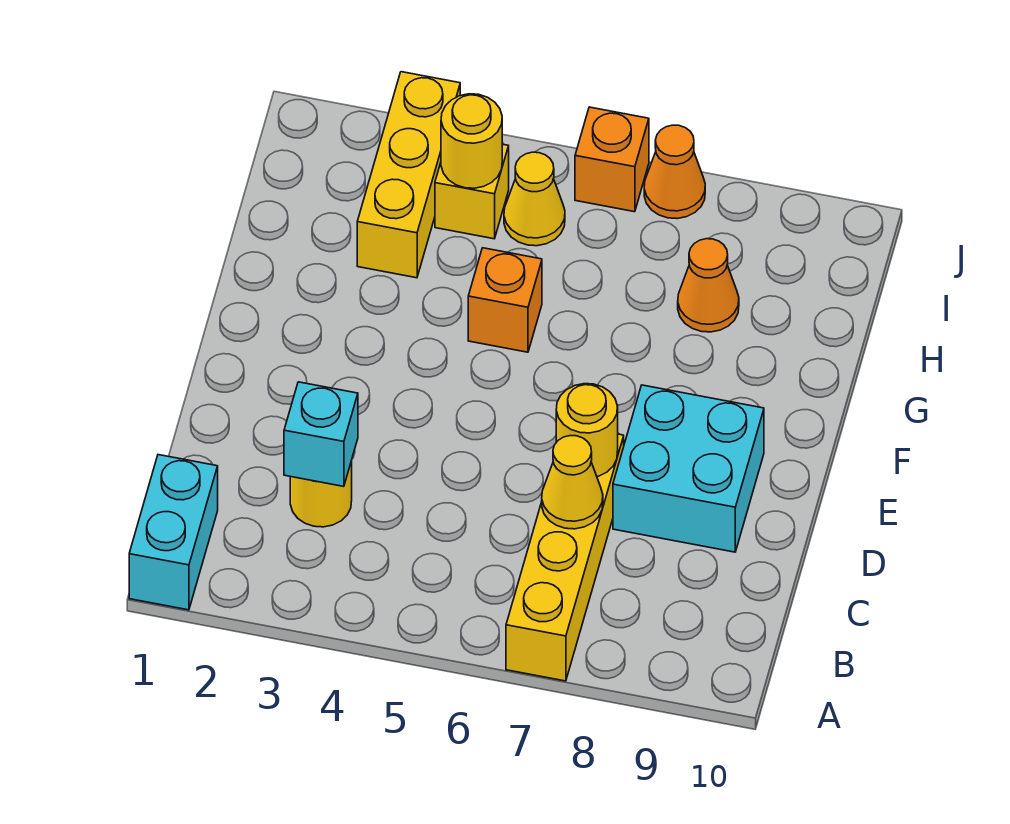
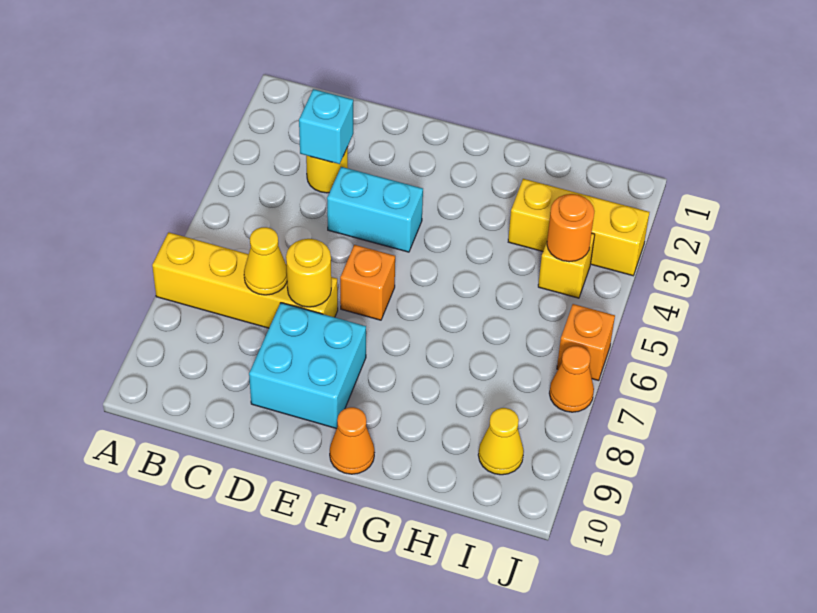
cyan 1x2 brick [129,455,218,610] -> cyan 1x2 brick moved to [327,167,423,252]
orange 1x1 brick [468,248,542,352] -> orange 1x1 brick moved to [340,245,395,320]
orange 1x1 cone [678,239,739,332] -> orange 1x1 cone moved to [330,407,375,474]
yellow 1x1 round brick [441,94,502,188] -> orange 1x1 round brick [547,194,594,262]
yellow 1x1 cone [504,152,565,246] -> yellow 1x1 cone moved to [478,408,524,475]

